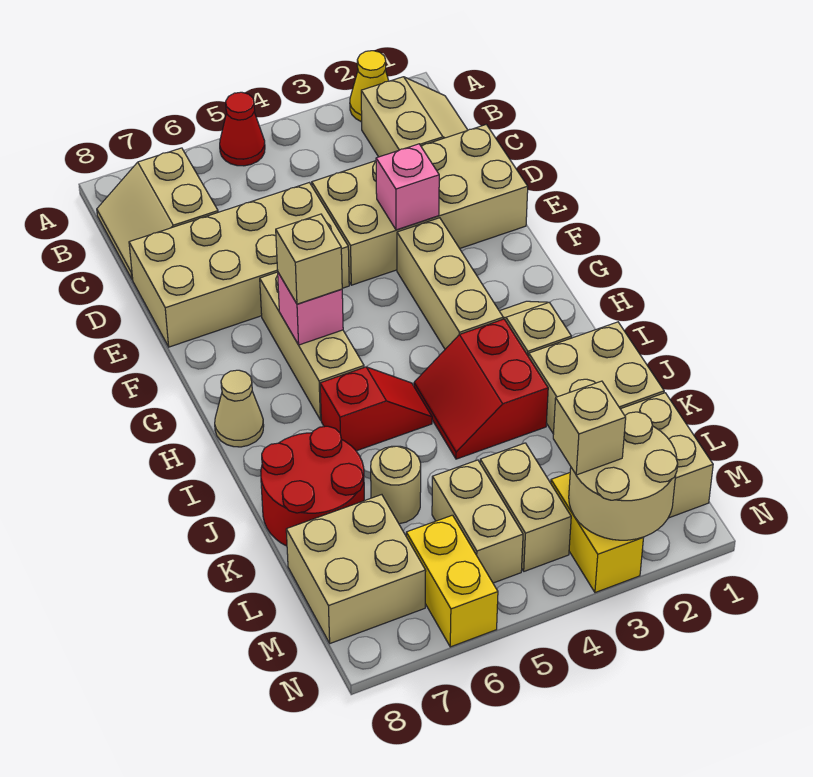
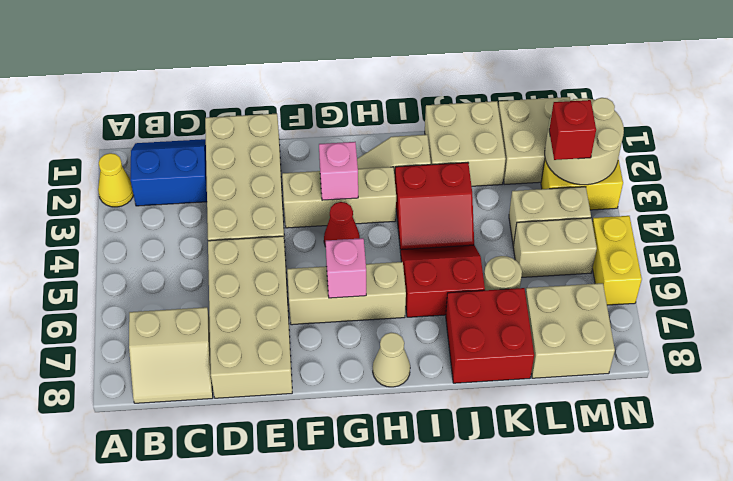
red 1x1 cone [220,92,265,166] -> red 1x1 cone moved to [324,202,360,247]
tan 2x2 slope [361,77,468,157] -> blue 2x2 slope [131,139,207,206]
pink 1x1 brick [376,144,439,230] -> pink 1x1 brick moved to [319,142,358,200]
tan 1x1 brick [276,214,342,304] -> none
red 1x2 slope [320,367,432,451] -> red 2x2 slope [401,245,485,317]
red 2x2 round brick [261,426,364,546] -> red 2x2 brick [446,288,534,383]
tan 1x1 brick [553,381,626,475] -> red 1x1 brick [549,100,596,160]
yellow 1x2 brick [406,515,498,647] -> yellow 1x2 brick turned to [592,216,642,305]

